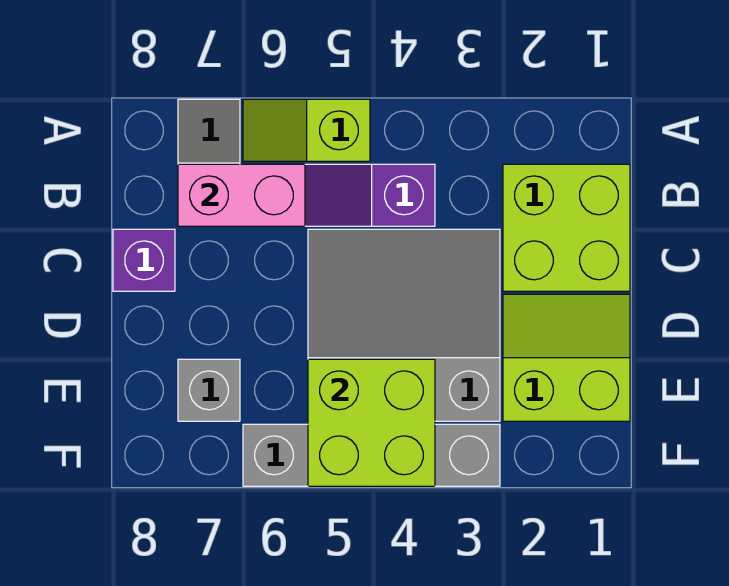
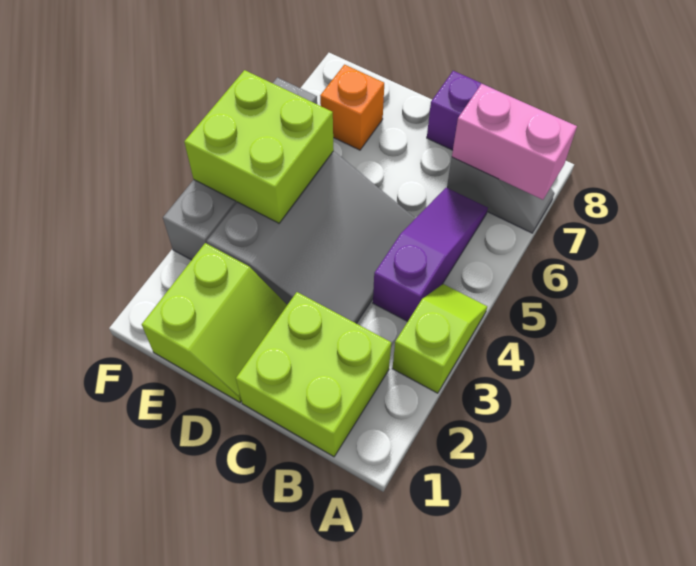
lime 1x2 slope [243,99,370,161] -> lime 1x2 slope moved to [392,284,487,393]
pink 1x2 brick [178,164,305,226] -> pink 1x2 brick turned to [452,84,577,200]
grey 1x1 brick [178,359,240,421] -> orange 1x1 brick [320,65,384,150]

